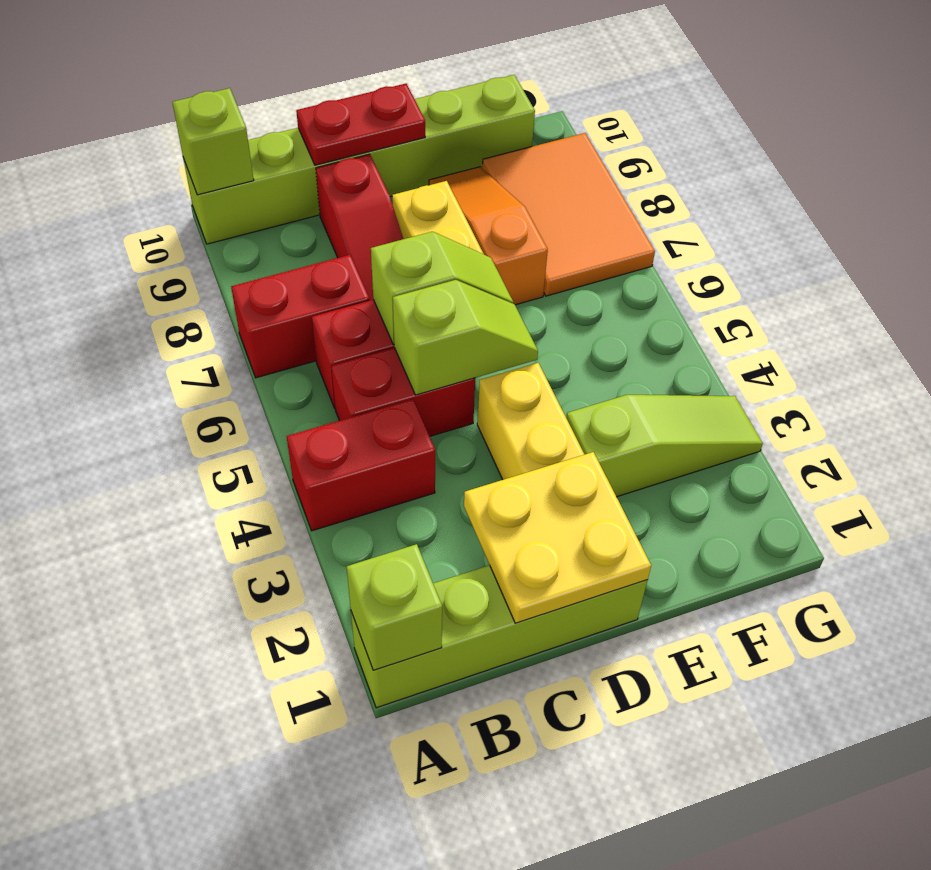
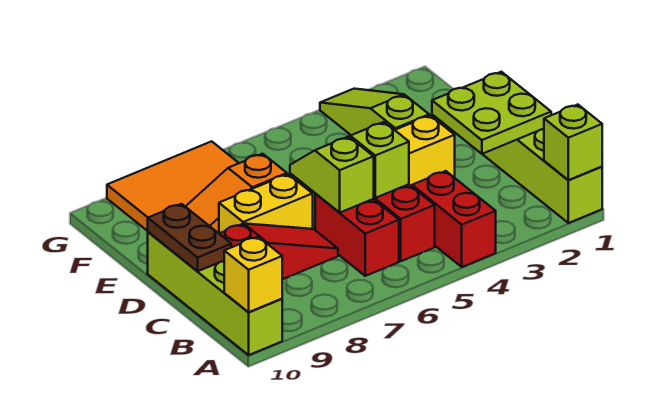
red 1x2 brick [231,255,370,378] -> none
lime 1x6 brick [183,75,535,244] -> lime 1x4 brick [148,232,282,355]
lime 1x1 brick [172,88,254,195] -> yellow 1x1 brick [224,237,282,312]
yellow 2x2 plate [464,452,651,623] -> lime 2x2 plate [432,72,551,154]
red 1x2 plate [296,84,425,165] -> brown 1x2 plate [148,204,231,271]

